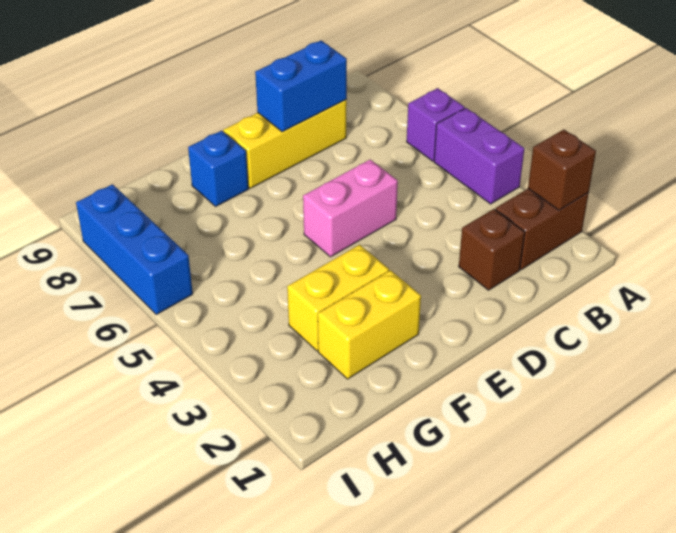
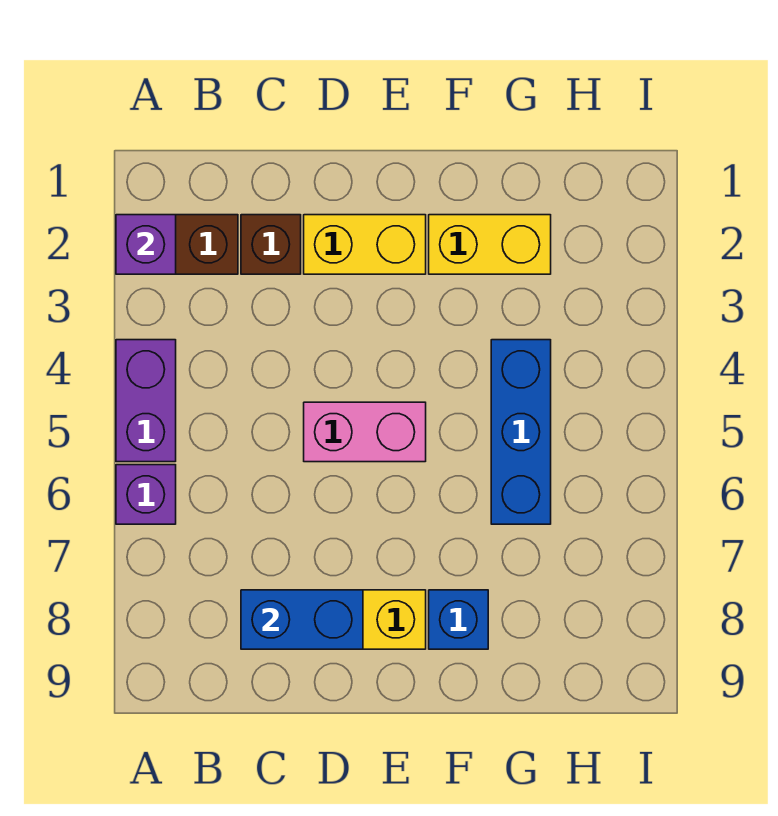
brown 1x1 brick [528,130,596,210] -> purple 1x1 brick [116,215,176,274]
yellow 1x2 brick [287,245,389,351] -> yellow 1x2 brick moved to [304,215,426,274]
blue 1x3 brick [76,184,193,314] -> blue 1x3 brick moved to [491,340,551,524]

